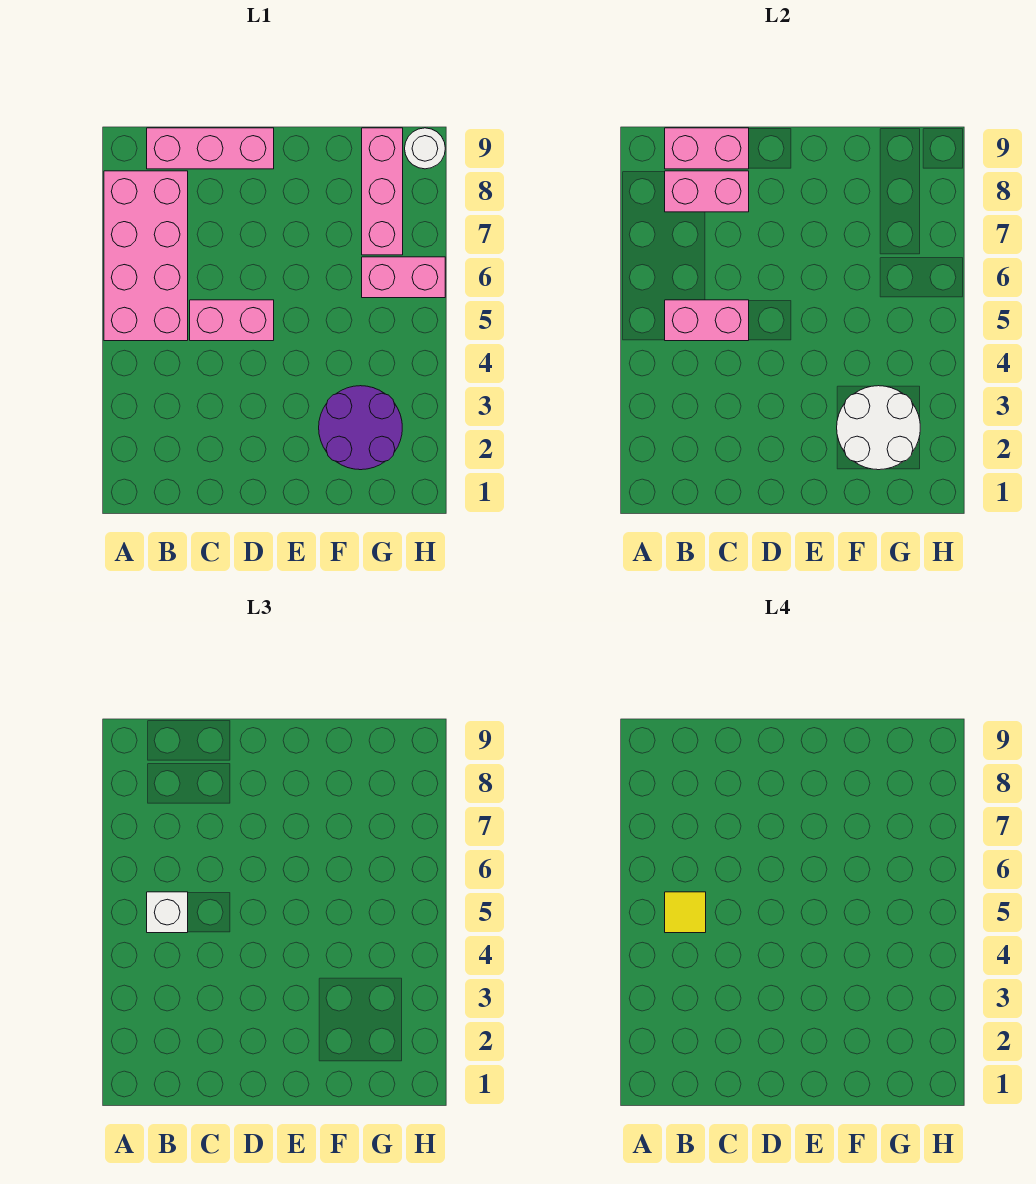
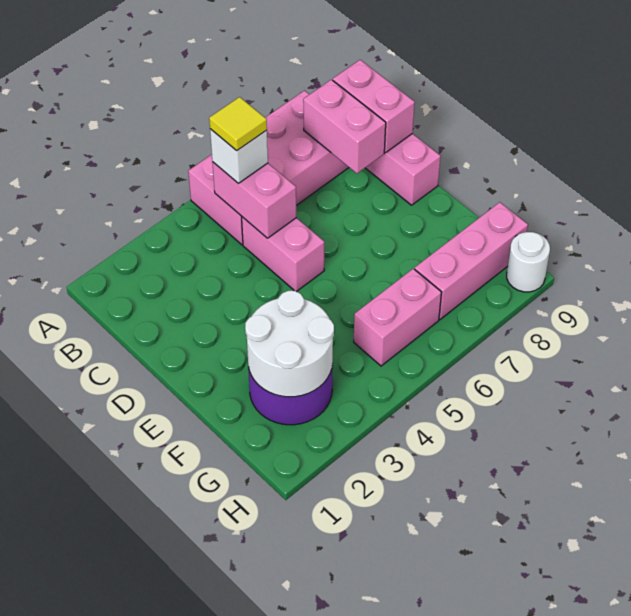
pink 1x2 brick [362,257,445,298] -> pink 1x2 brick turned to [354,269,441,366]

